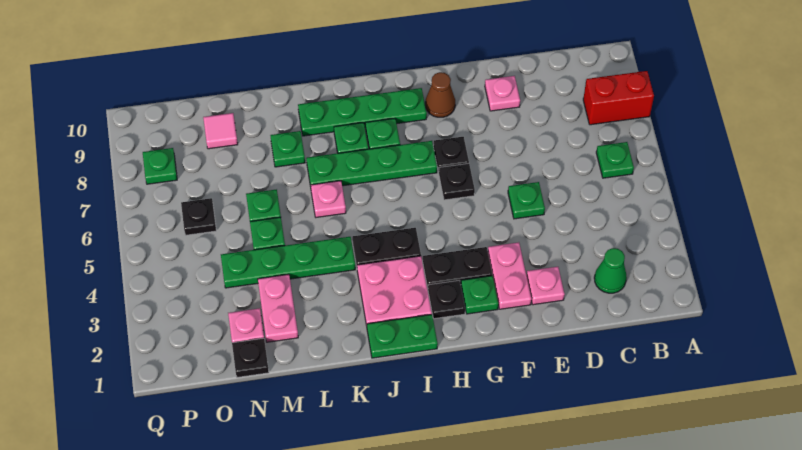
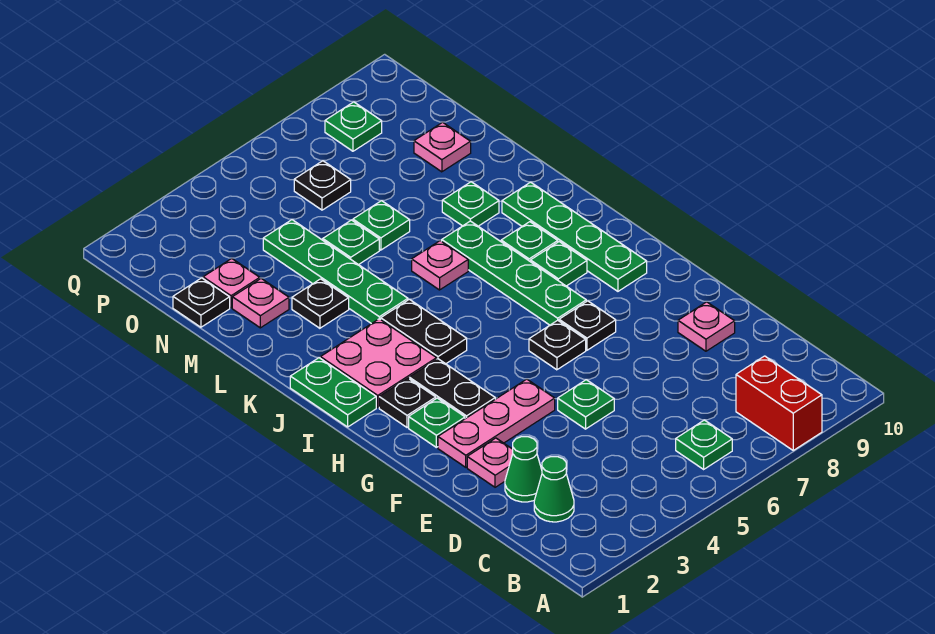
none -> green 1x1 cone [505,437,542,502]
pink 1x2 plate [488,242,532,309] -> pink 1x3 plate [438,379,555,467]
brown 1x1 cone [425,72,455,117] -> none
none -> black 1x1 plate [292,279,349,328]
pink 1x2 plate [258,274,298,342] -> pink 1x1 plate [232,279,289,328]
pink 1x1 tile [203,113,238,149] -> pink 1x1 plate [414,122,471,172]

